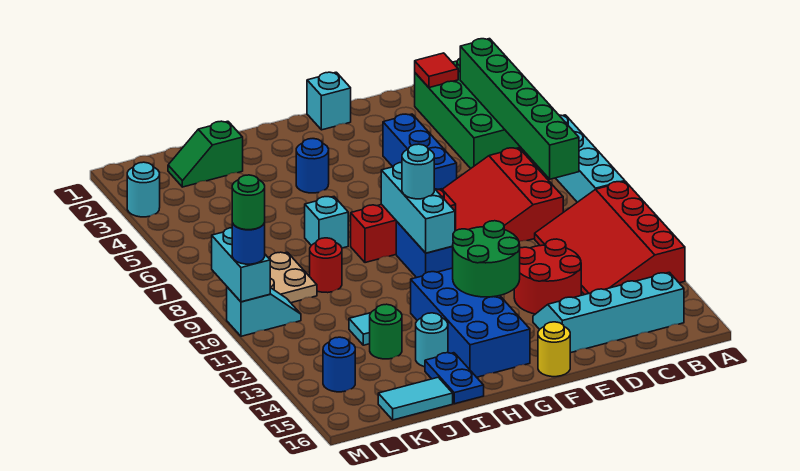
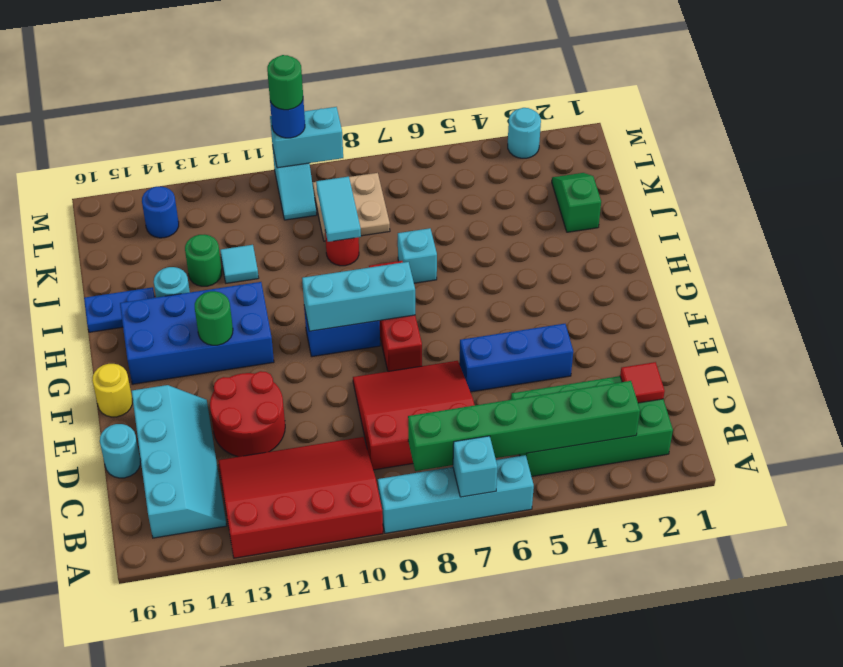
cyan 1x1 brick [307,72,351,130] -> cyan 1x1 brick moved to [453,436,497,497]
green 2x2 round brick [452,221,520,297] -> green 1x1 round brick [195,291,233,345]
cyan 1x1 round brick [402,144,434,199] -> cyan 1x1 round brick moved to [100,424,141,478]
blue 1x1 round brick [296,139,329,193] -> none
cyan 1x2 tile [378,377,453,420] -> cyan 1x2 tile moved to [316,177,361,242]

